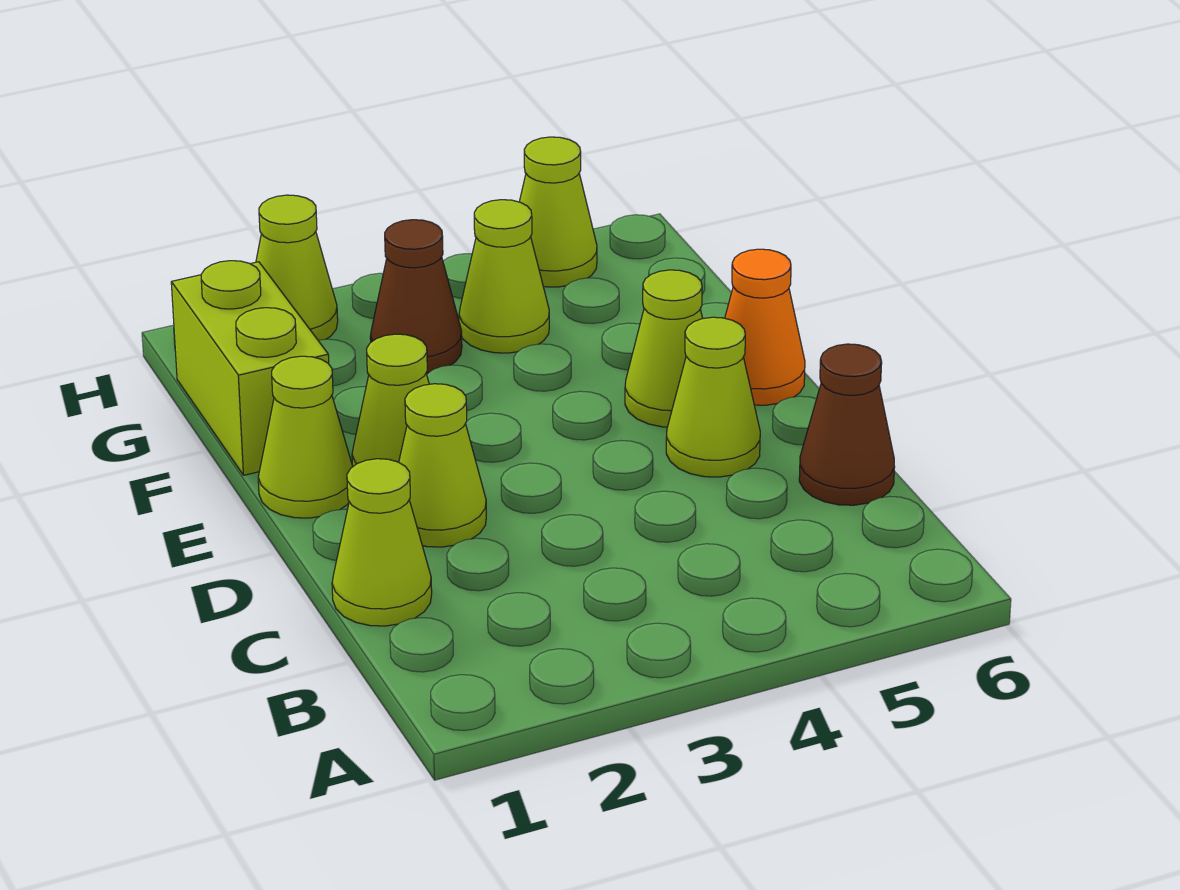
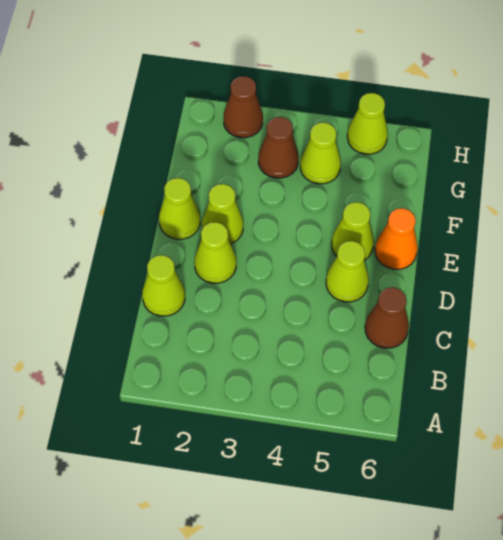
lime 1x2 brick [171,261,329,475] -> none
lime 1x1 cone [256,195,338,340] -> brown 1x1 cone [224,76,263,138]

